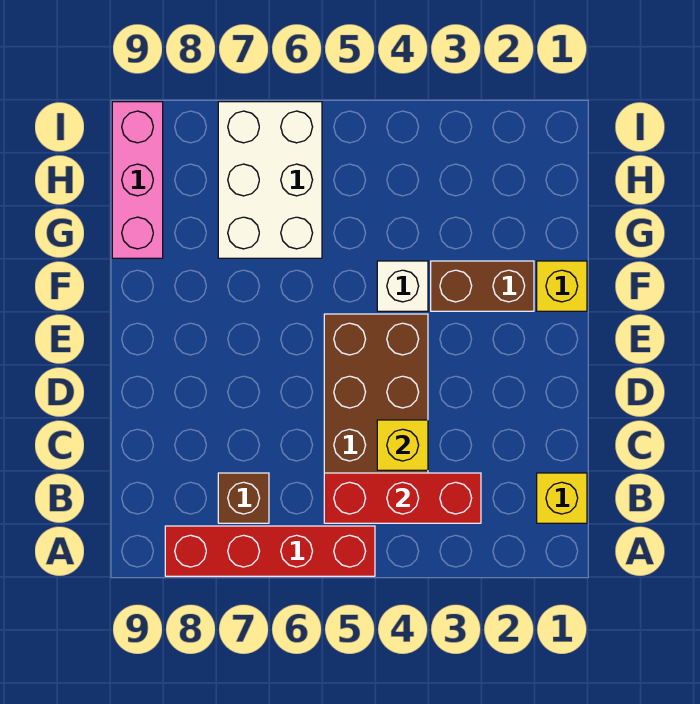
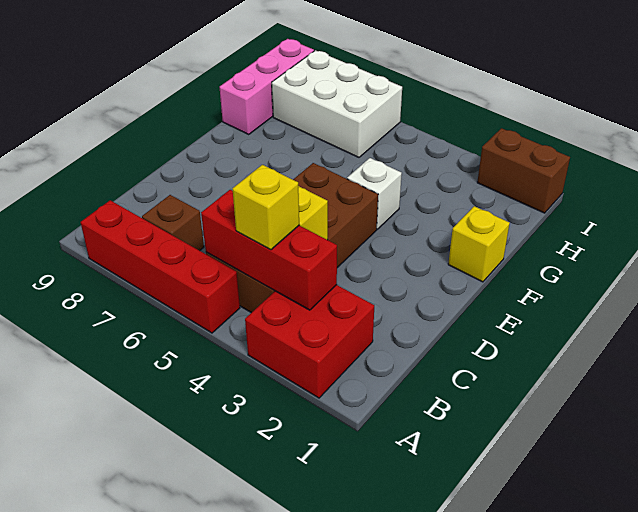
none -> red 2x2 brick [245,285,374,398]
yellow 1x1 brick [537,473,587,523] -> yellow 1x1 brick moved to [233,165,299,250]
brown 1x2 brick [431,261,534,311] -> brown 1x2 brick moved to [477,128,570,213]
white 2x3 brick [218,102,322,258] -> white 2x3 brick turned to [272,50,402,157]

